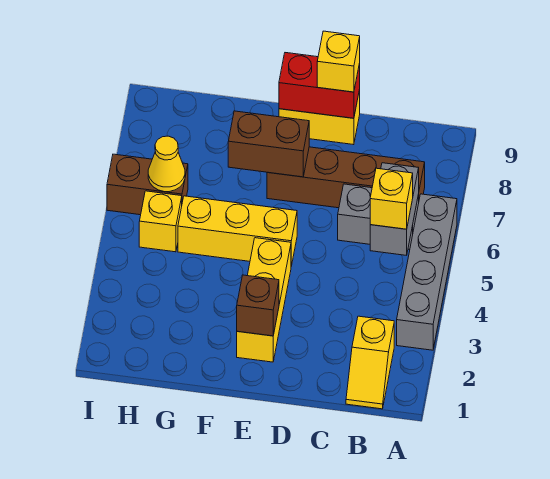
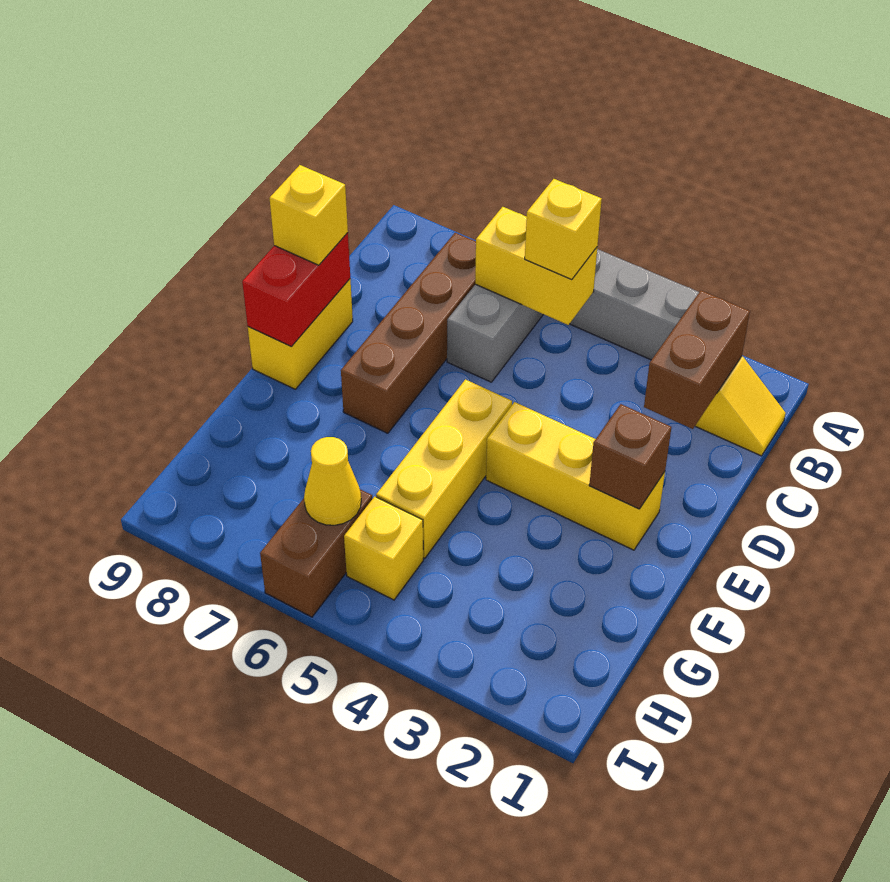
grey 1x2 brick [370,163,419,255] -> yellow 1x2 brick [475,207,597,325]
brown 1x2 brick [228,111,309,177] -> brown 1x2 brick moved to [644,291,750,429]

